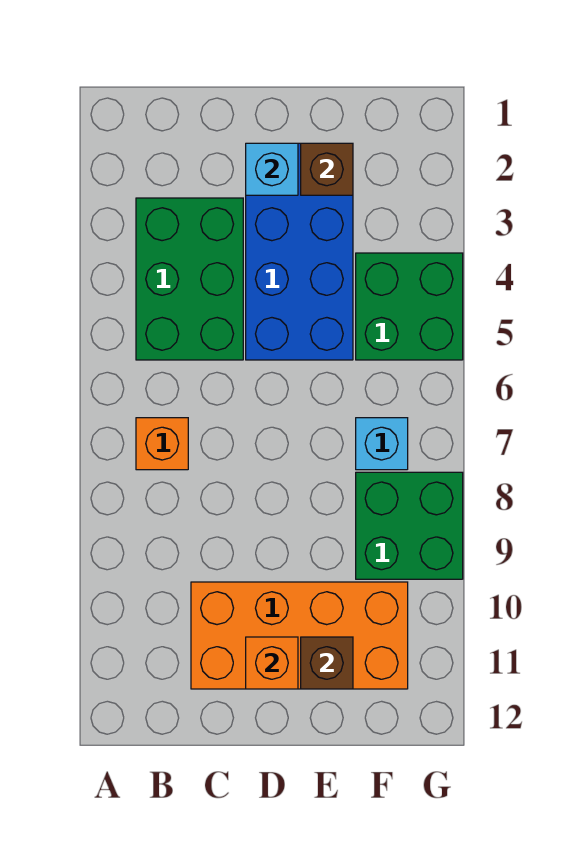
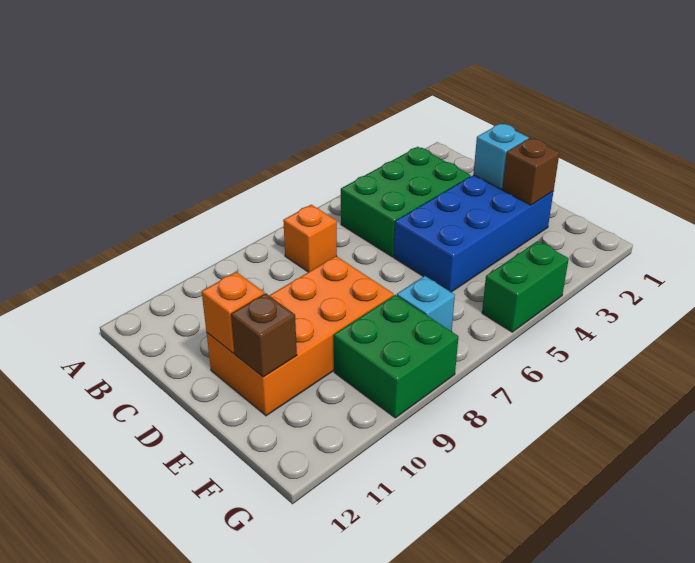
orange 2x4 brick [191,582,408,689] -> orange 2x4 brick turned to [207,256,394,416]
green 2x2 brick [356,253,463,360] -> green 1x2 brick [482,241,569,332]

